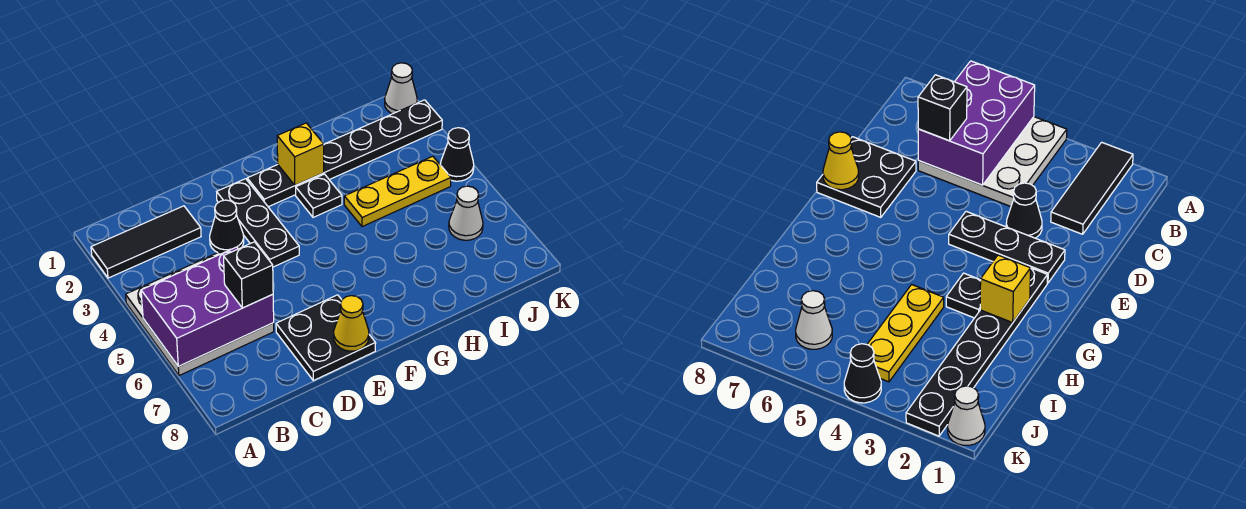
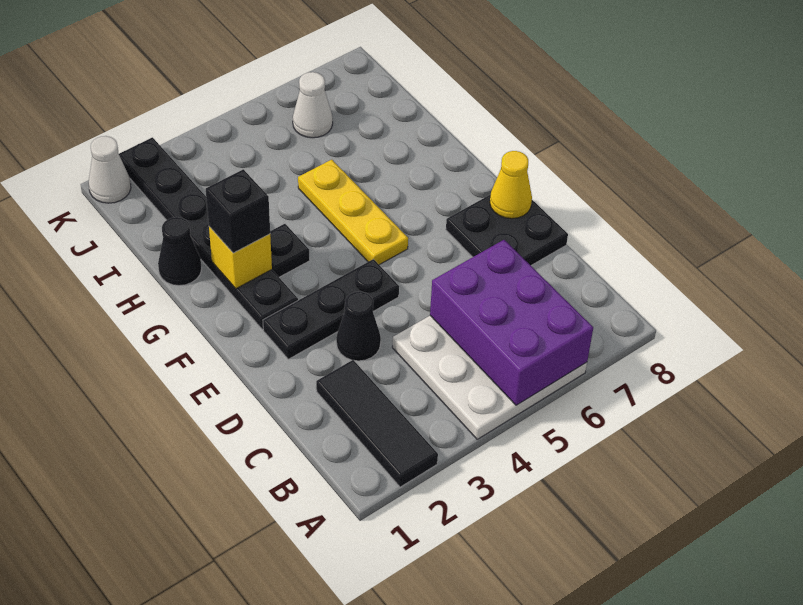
black 1x1 brick [224,242,273,308] -> black 1x1 brick moved to [206,169,270,253]
yellow 1x3 plate [344,156,451,227] -> yellow 1x3 plate moved to [298,160,408,265]
black 1x1 cone [440,128,474,181] -> black 1x1 cone moved to [158,217,202,286]

